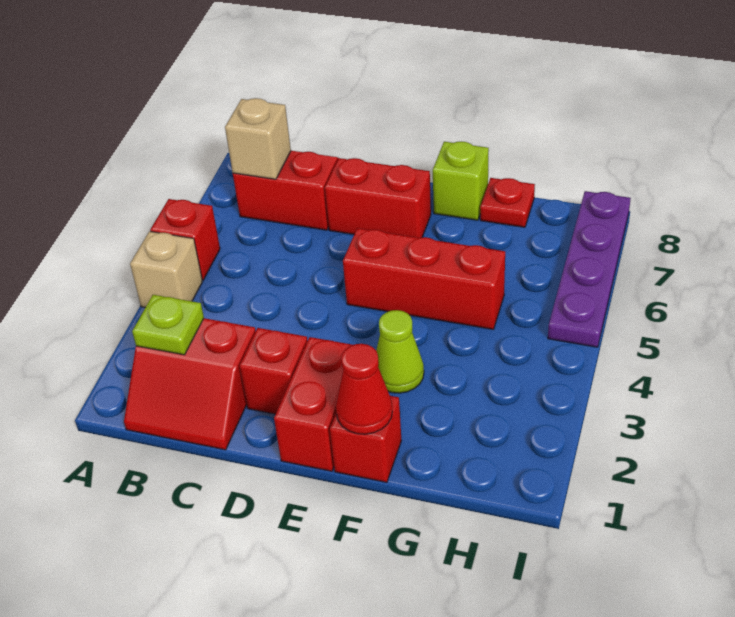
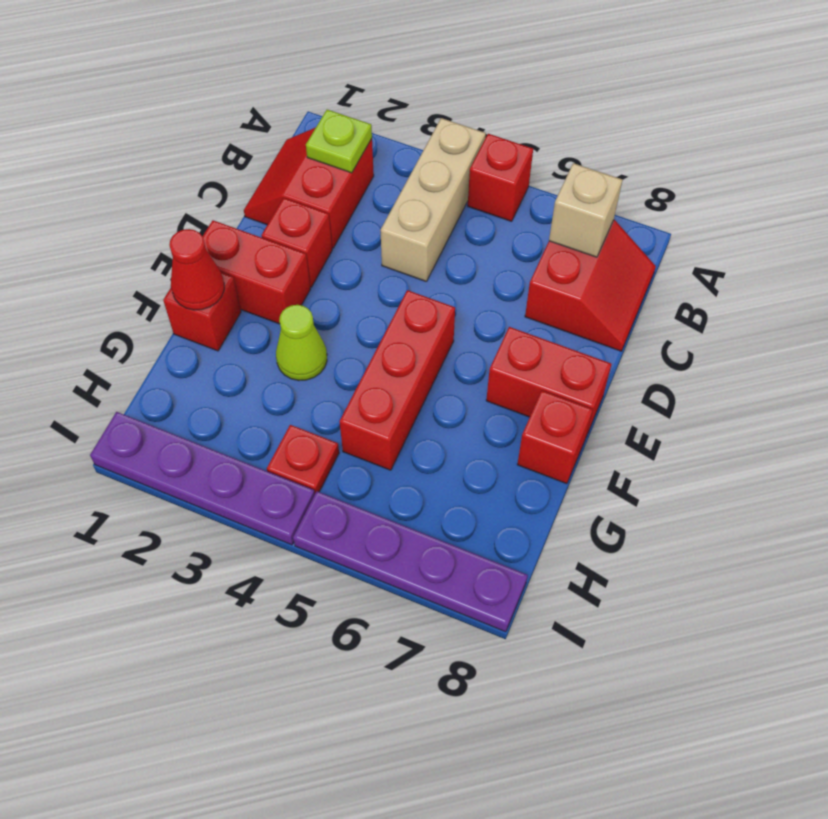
tan 1x1 brick [130,231,203,308] -> tan 1x3 brick [381,118,486,282]
red 1x2 brick [325,158,431,238] -> red 1x2 brick turned to [486,327,611,436]
lime 1x1 brick [433,142,489,220] -> red 1x1 brick [517,391,593,484]
red 1x1 plate [480,178,535,227] -> red 1x1 plate moved to [267,425,339,493]
none -> purple 1x4 plate [90,412,315,545]

